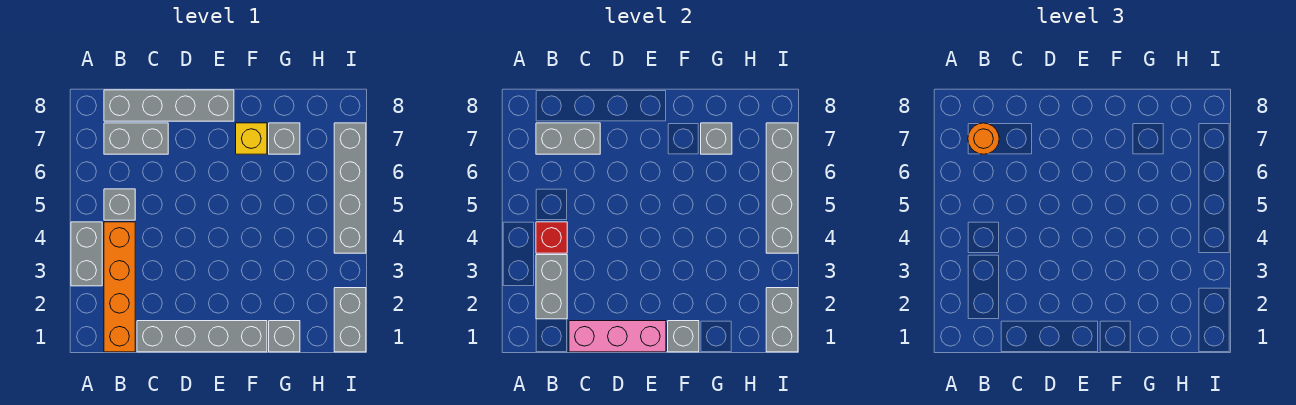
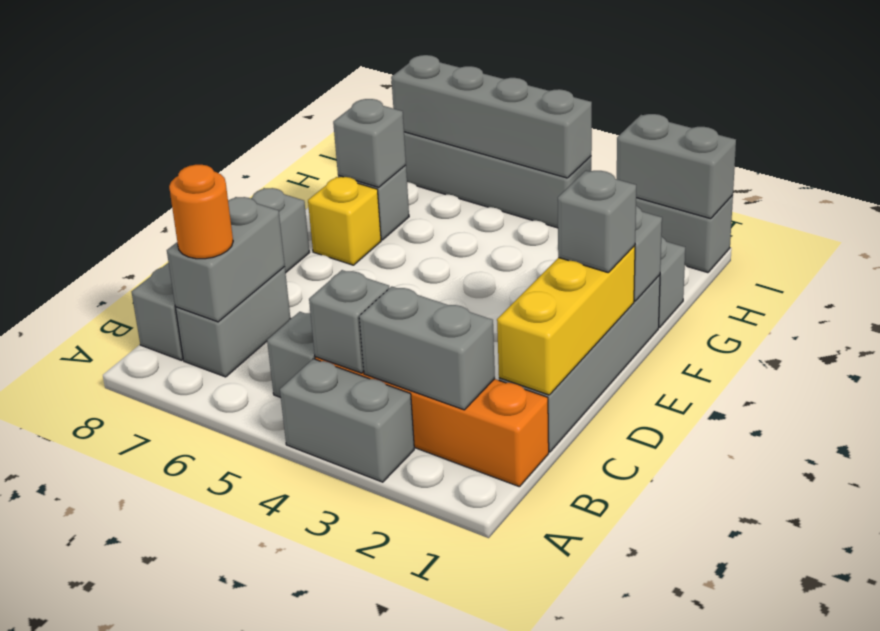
red 1x1 brick [536,222,567,253] -> grey 1x1 brick [309,270,389,373]
pink 1x3 brick [569,321,666,352] -> yellow 1x3 brick [497,246,635,395]
none -> grey 1x1 brick [558,171,636,273]

